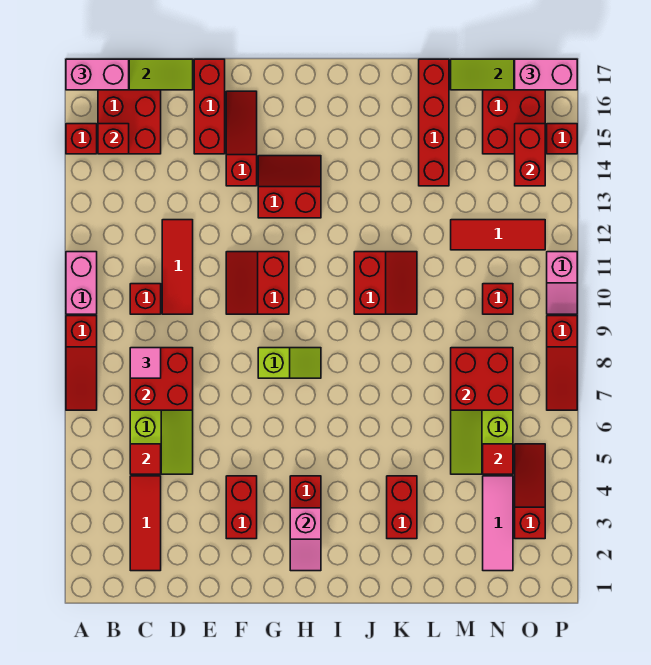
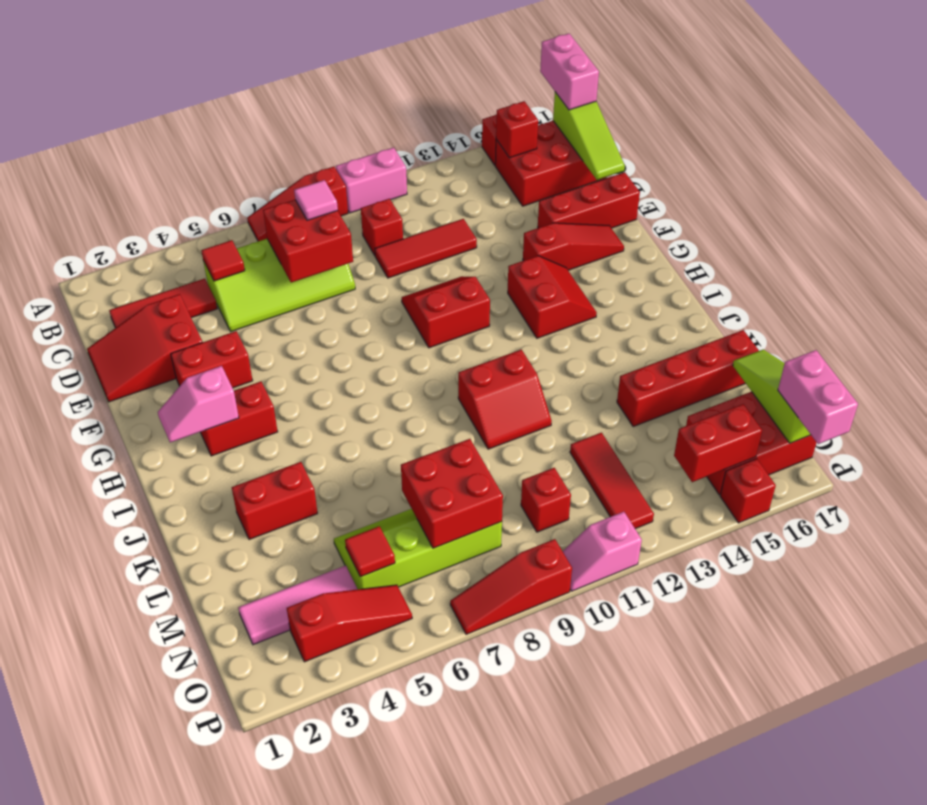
none -> red 2x3 slope [87,294,203,402]
lime 1x2 slope [258,348,321,378] -> none

